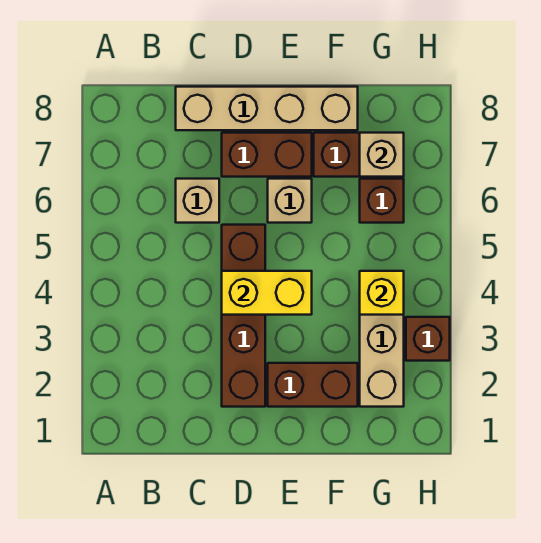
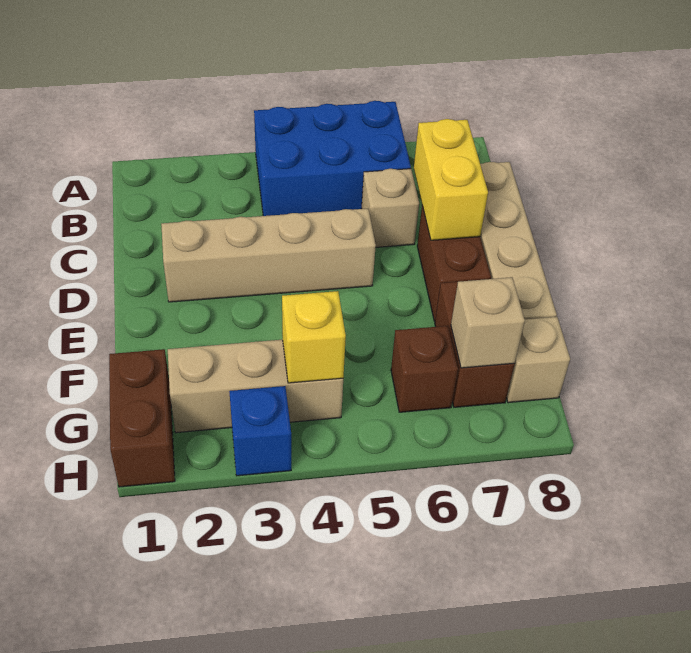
none -> blue 2x3 brick [254,101,411,216]
brown 1x4 brick [222,225,265,407] -> tan 1x4 brick [161,209,376,302]
yellow 1x2 brick [222,271,312,315] -> yellow 1x2 brick moved to [414,119,488,240]
brown 1x2 brick [268,363,358,407] -> brown 1x2 brick moved to [109,349,175,487]
tan 1x1 brick [268,179,312,223] -> tan 1x1 brick moved to [506,317,570,403]
brown 1x1 brick [406,317,450,361] -> blue 1x1 brick [229,386,291,476]

